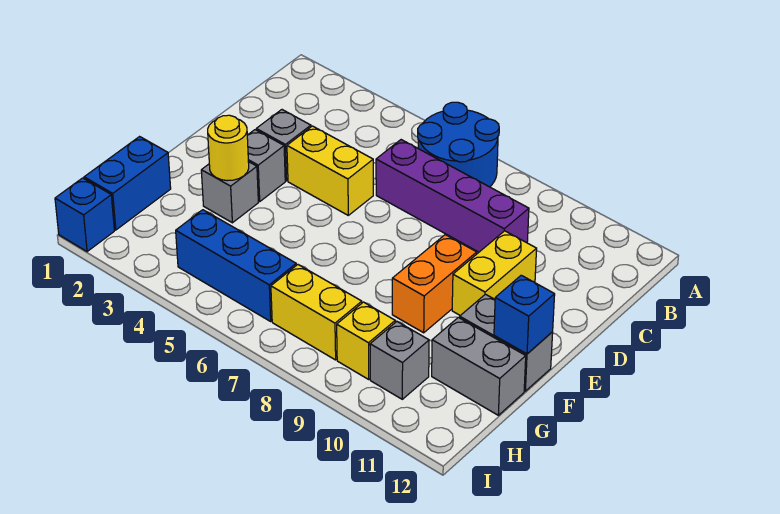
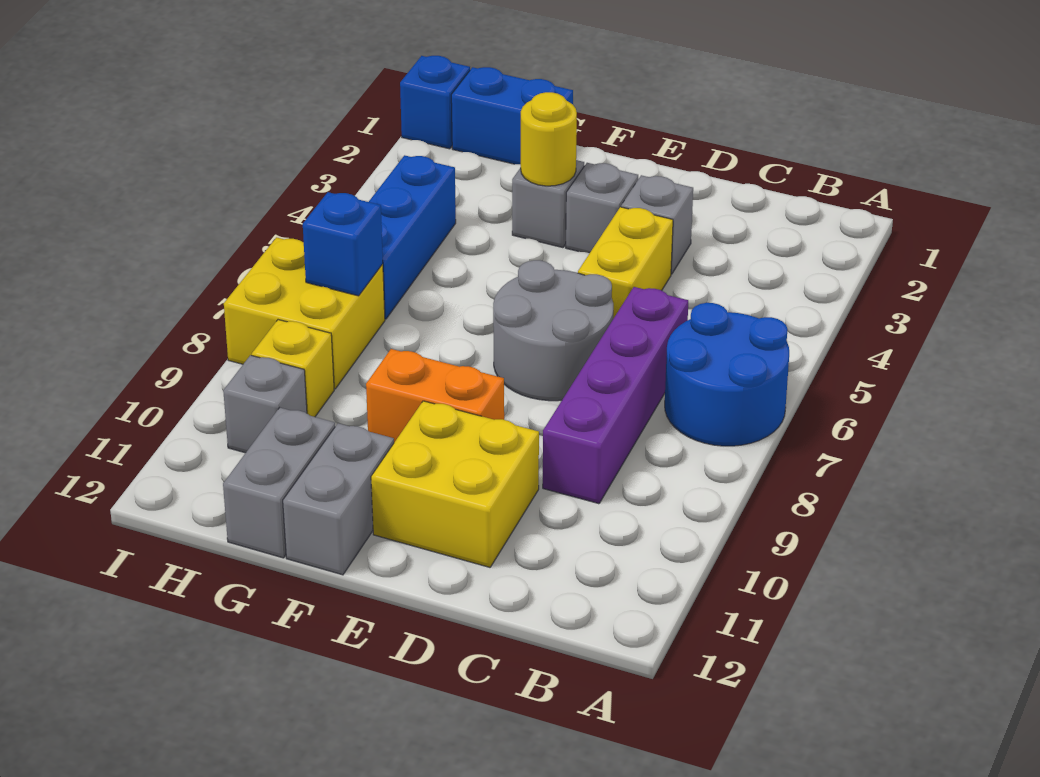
none -> grey 2x2 round brick [493,260,613,401]
yellow 1x2 brick [452,231,537,315] -> yellow 2x2 brick [371,401,539,567]
blue 1x1 brick [494,275,555,354] -> blue 1x1 brick moved to [303,192,383,296]
yellow 1x2 brick [271,265,362,360] -> yellow 2x2 brick [224,237,385,389]

